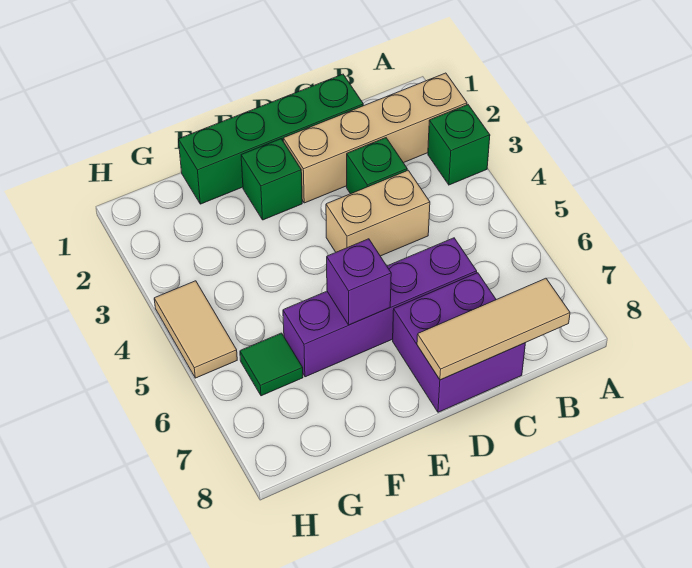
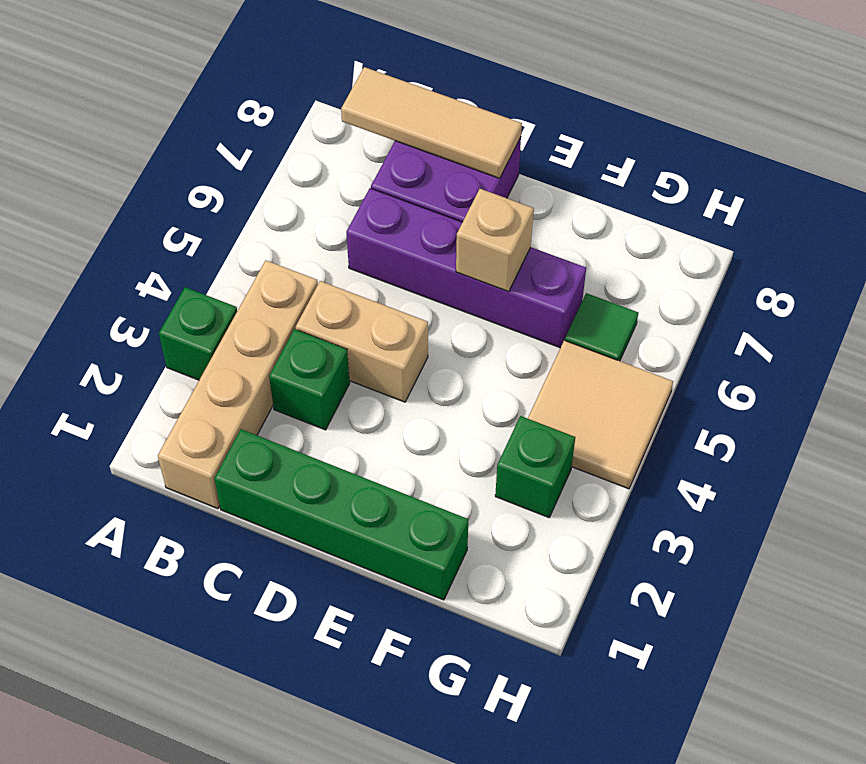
tan 1x4 brick [283,73,467,203] -> tan 1x4 brick turned to [158,261,318,509]
green 1x1 brick [241,139,302,220] -> green 1x1 brick moved to [495,416,575,518]
purple 1x1 brick [327,239,391,325] -> tan 1x1 brick [456,189,534,292]
tan 1x2 tile [154,281,237,378] -> tan 2x2 tile [528,340,673,489]

